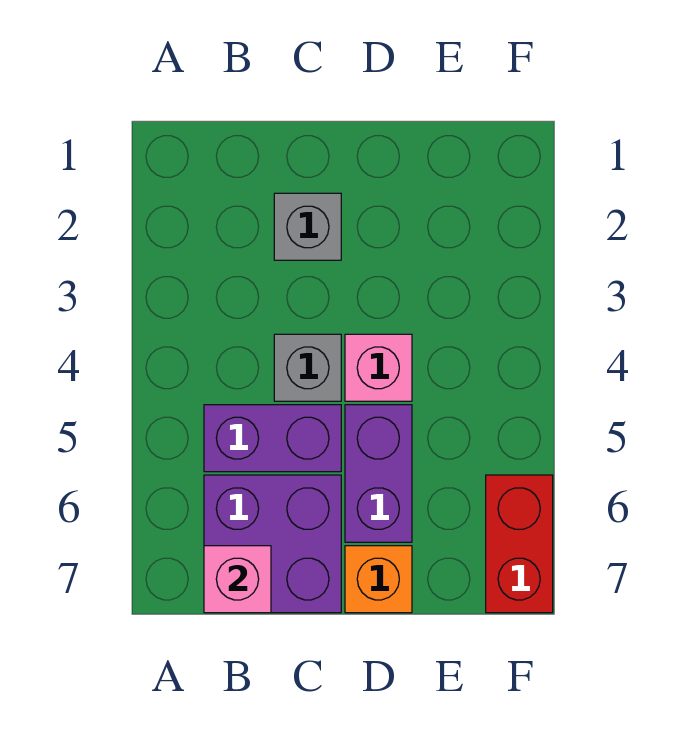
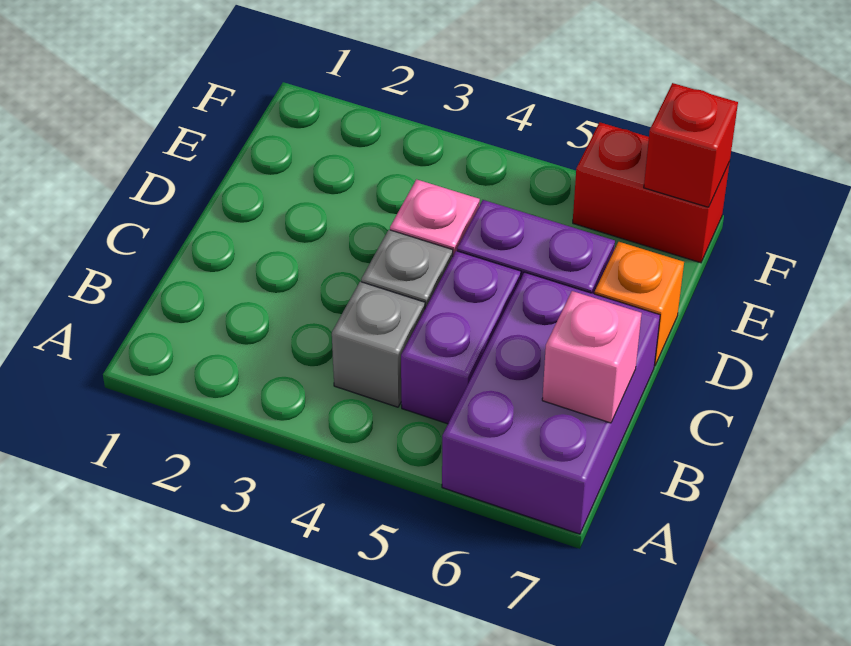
purple 2x2 brick [204,475,341,613] -> purple 2x3 brick [442,272,660,534]
grey 1x1 brick [274,193,341,260] -> grey 1x1 brick moved to [332,282,425,407]
none -> red 1x1 brick [644,83,738,207]

